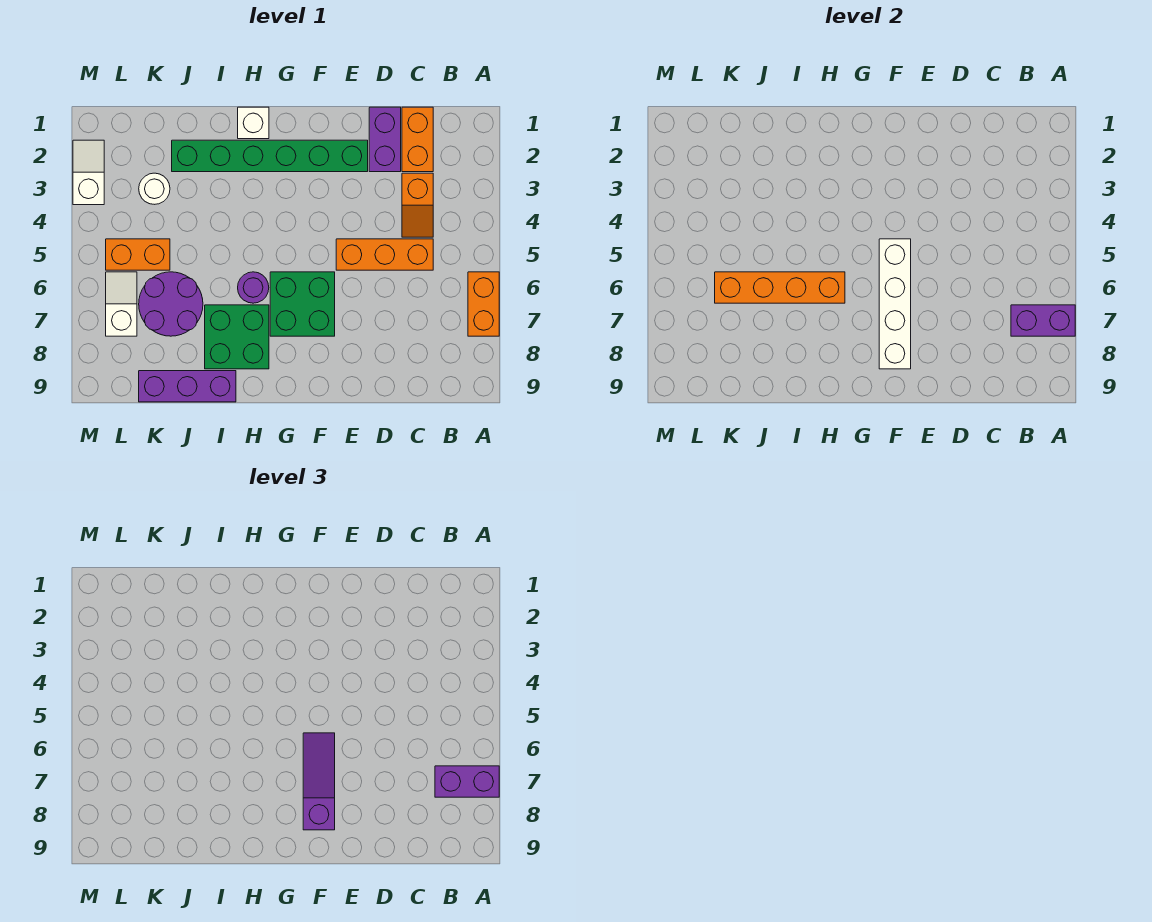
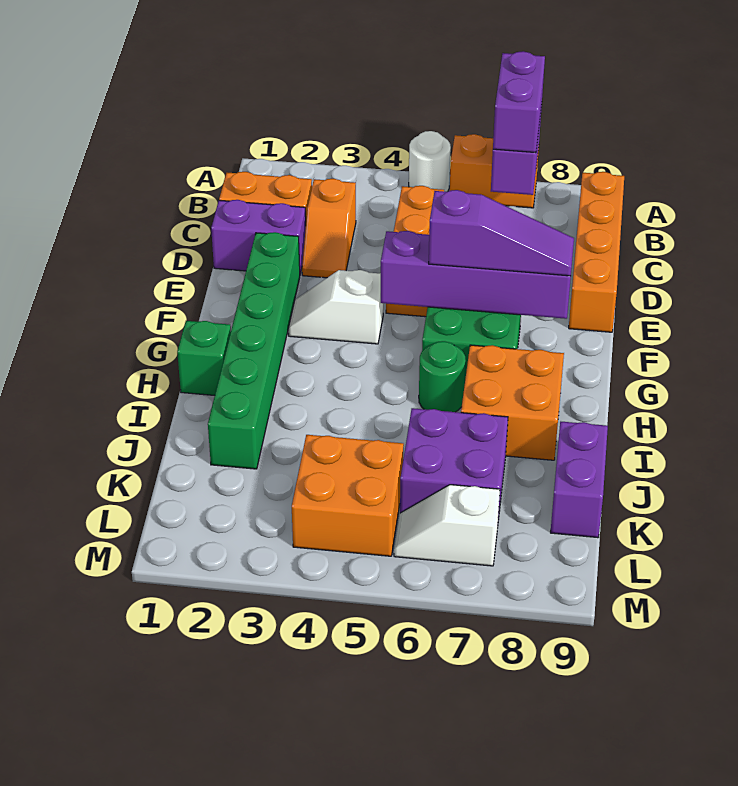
orange 1x2 slope [402,173,433,237] -> orange 1x2 slope turned to [302,179,356,278]
white 1x4 brick [879,239,911,369] -> purple 1x4 brick [381,231,571,319]
purple 1x3 slope [303,733,335,830] -> purple 1x3 slope turned to [429,190,574,276]
white 1x1 brick [238,107,269,139] -> green 1x1 brick [177,321,231,395]
purple 1x1 round brick [238,272,269,303] -> green 1x1 round brick [419,341,466,412]
orange 1x4 brick [715,272,845,303] -> orange 1x4 brick moved to [569,172,624,332]
green 2x2 brick [205,305,269,369] -> orange 2x2 brick [461,345,564,460]
purple 1x3 brick [139,371,236,402] -> purple 1x2 brick [550,422,608,538]
purple 2x2 round brick [139,272,203,336] -> purple 2x2 brick [400,408,508,520]
white 1x1 round brick [139,173,170,204] -> white 1x1 round brick moved to [409,131,451,192]
orange 1x2 brick [106,239,170,270] -> orange 2x2 brick [292,435,404,556]
white 1x2 slope [73,140,104,205] -> white 1x2 slope moved to [289,270,384,344]

